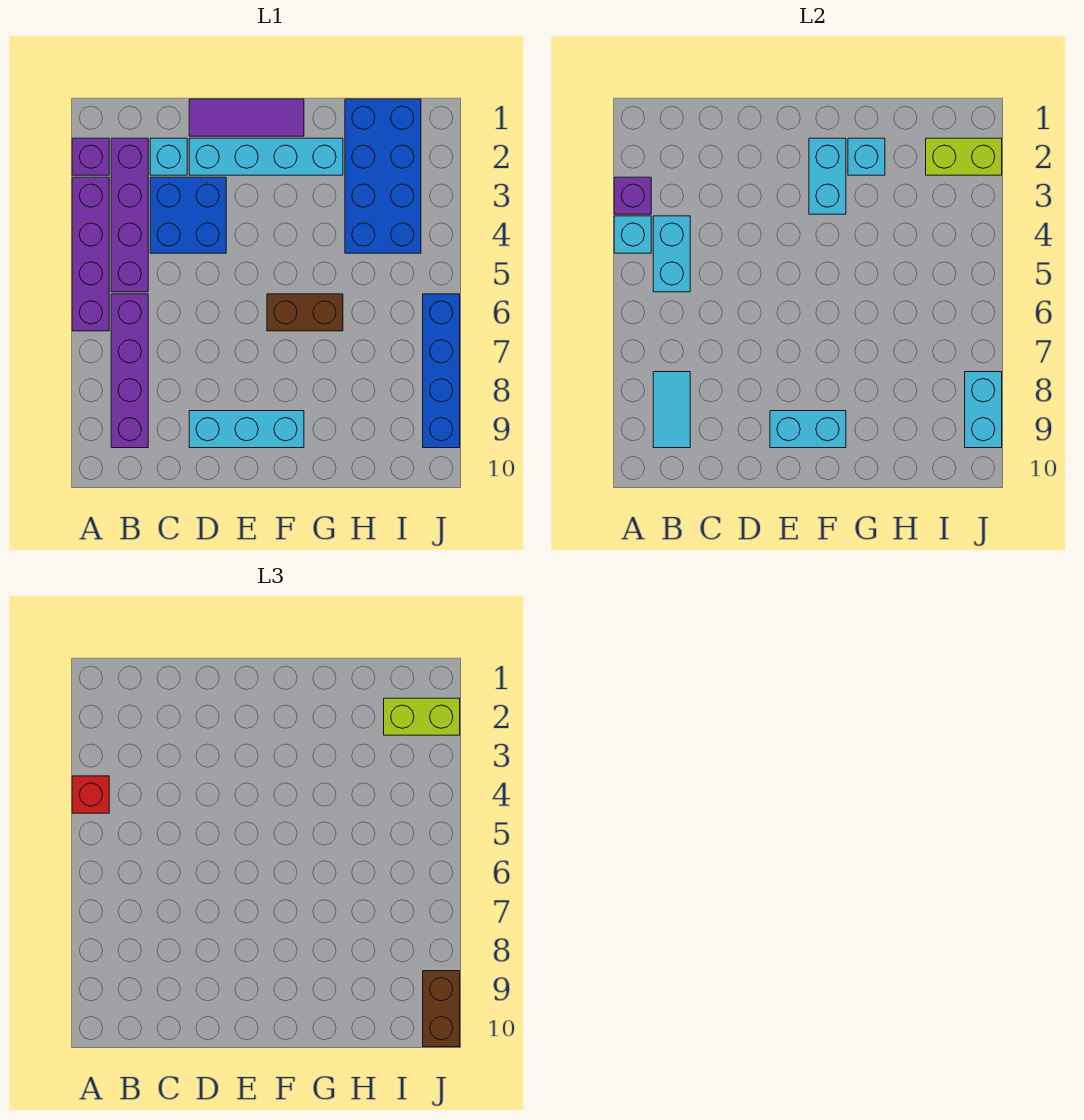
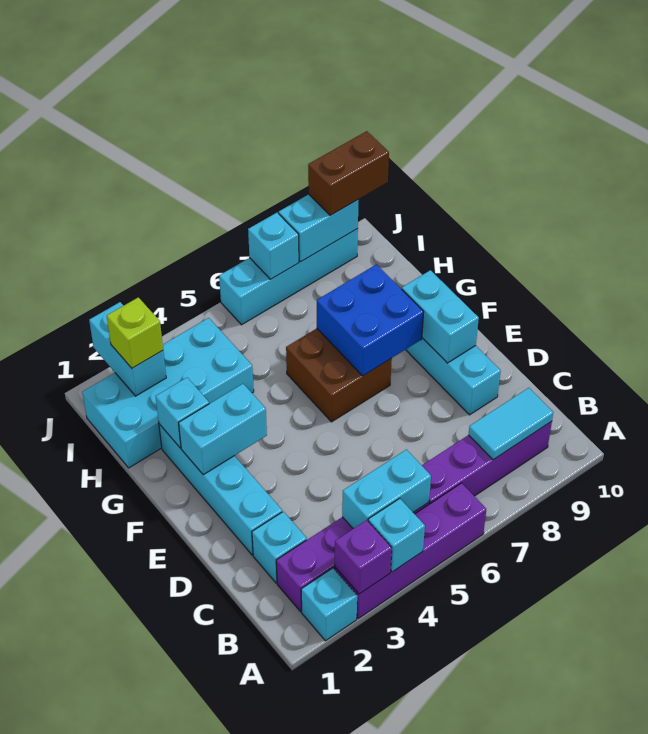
purple 1x1 brick [72,138,109,175] -> cyan 1x1 brick [301,568,357,641]
red 1x1 brick [72,776,109,813] -> none
blue 2x2 brick [150,177,226,253] -> blue 2x2 brick moved to [317,264,424,376]
purple 1x3 tile [189,99,304,136] -> none
brown 1x2 brick [267,294,343,331] -> brown 2x2 brick [286,329,392,422]
blue 2x4 brick [345,99,421,253] -> cyan 2x4 brick [82,318,254,468]
lime 1x2 brick [926,138,1002,175] -> cyan 1x2 brick [89,302,166,396]
lime 1x2 brick [384,698,460,735] -> lime 1x1 brick [107,297,163,368]
blue 1x4 brick [423,294,460,448] -> cyan 1x4 brick [219,229,358,325]
none -> cyan 1x1 brick [248,213,299,279]

